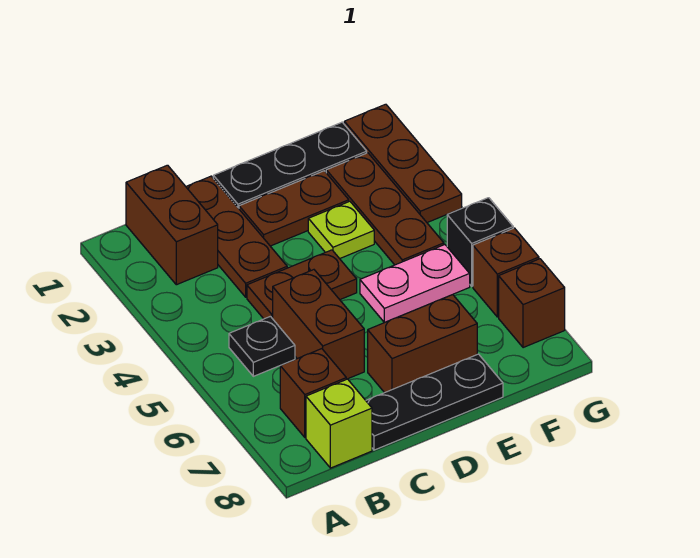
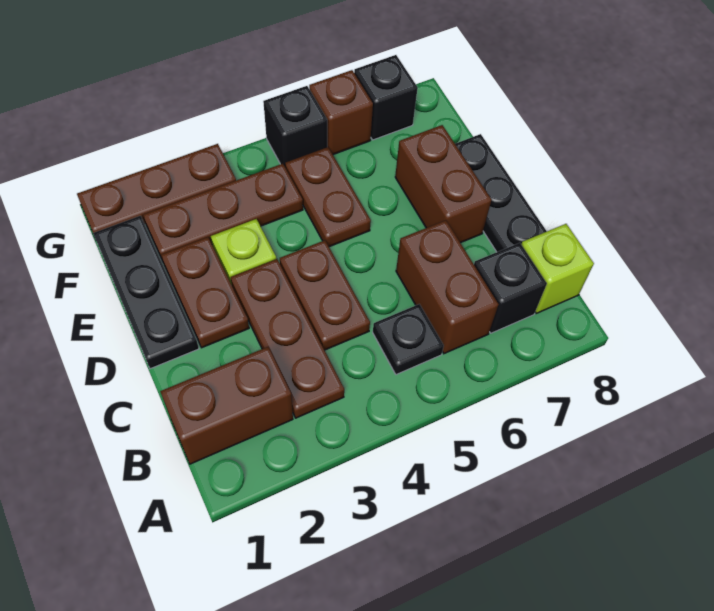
brown 1x1 brick [280,349,346,437] -> black 1x1 brick [474,243,547,333]
brown 1x3 plate [186,176,287,297] -> brown 1x3 plate turned to [231,259,344,418]
brown 1x2 brick [273,270,364,379] -> brown 1x2 brick turned to [396,220,499,354]
pink 1x2 plate [360,245,470,323] -> brown 1x2 plate [285,147,371,247]
brown 1x1 brick [499,259,565,348] -> black 1x1 brick [354,55,418,140]

